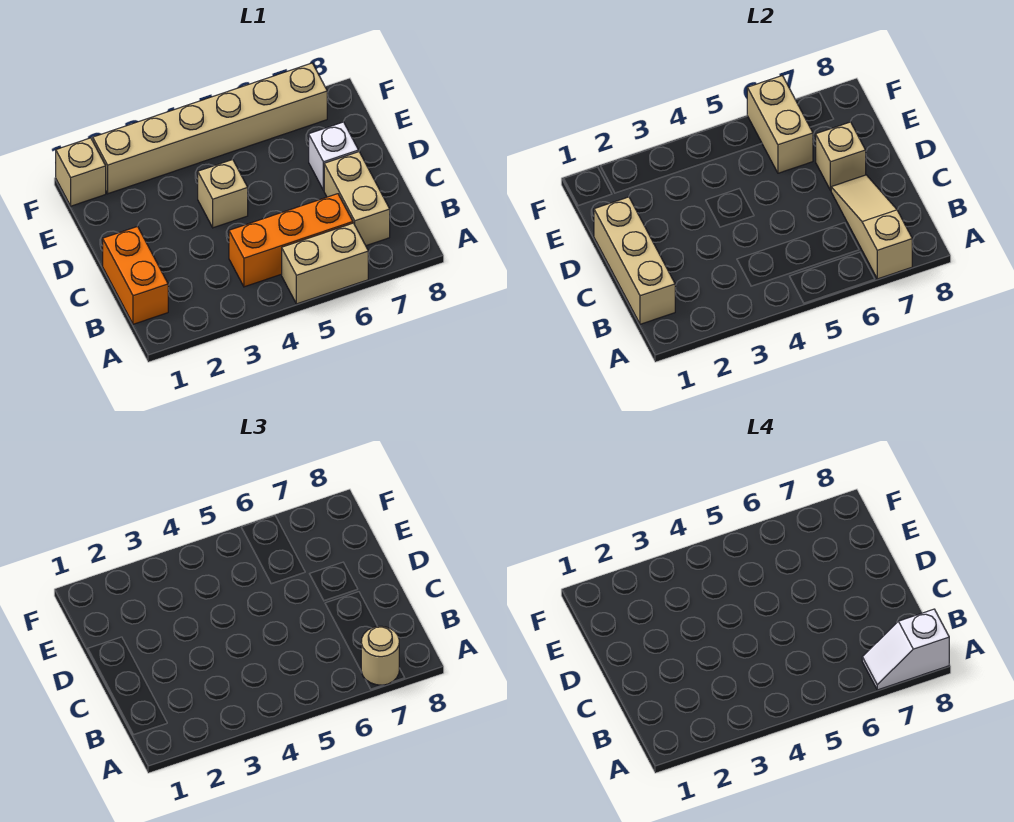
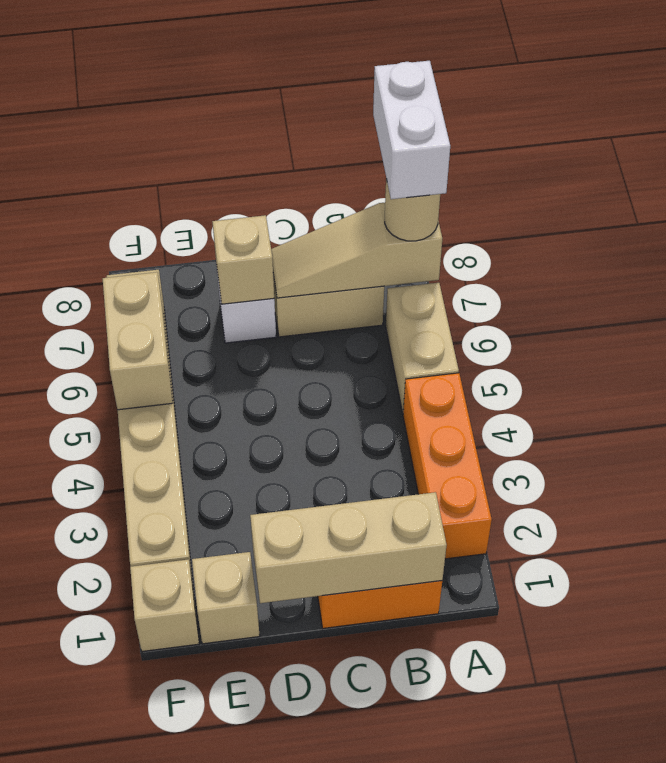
white 1x2 slope [862,609,949,690] -> white 1x2 brick [373,61,450,199]
orange 1x3 brick [229,194,353,287] -> orange 1x3 brick moved to [403,373,492,559]
tan 1x1 brick [198,159,248,228] -> tan 1x1 brick moved to [192,552,260,644]
tan 1x2 brick [747,76,813,173] -> tan 1x2 brick turned to [103,272,173,410]

